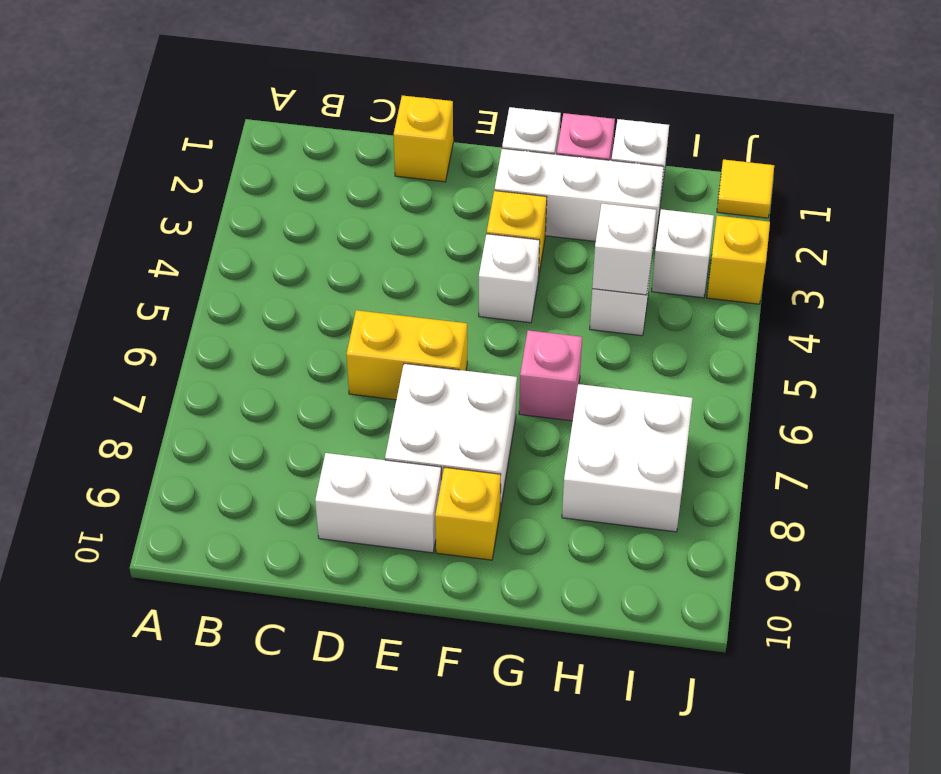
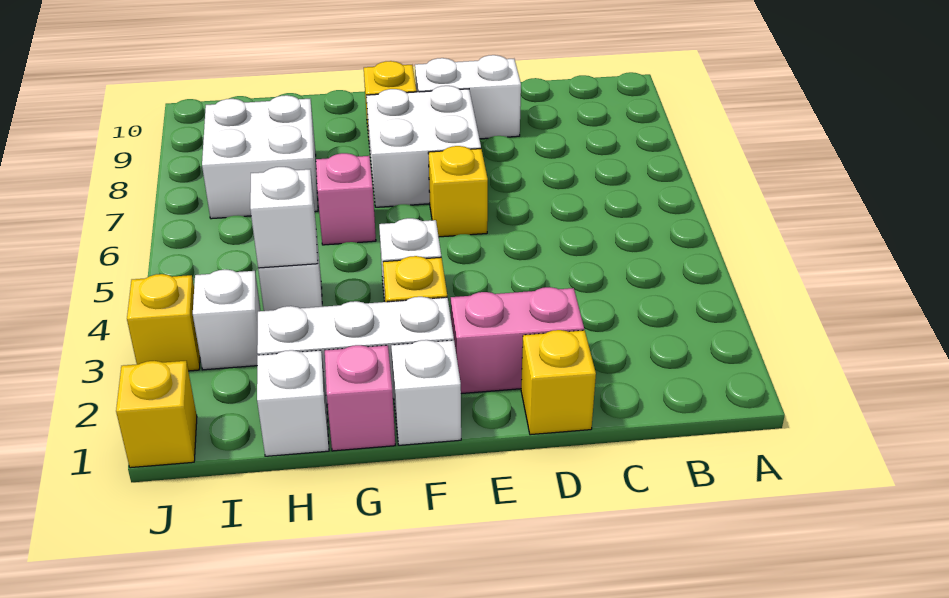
none -> pink 1x2 brick [451,287,584,394]
yellow 1x2 brick [346,310,467,400] -> yellow 1x1 brick [428,146,488,237]
yellow 1x1 tile [717,160,774,218] -> yellow 1x1 brick [116,361,197,468]

